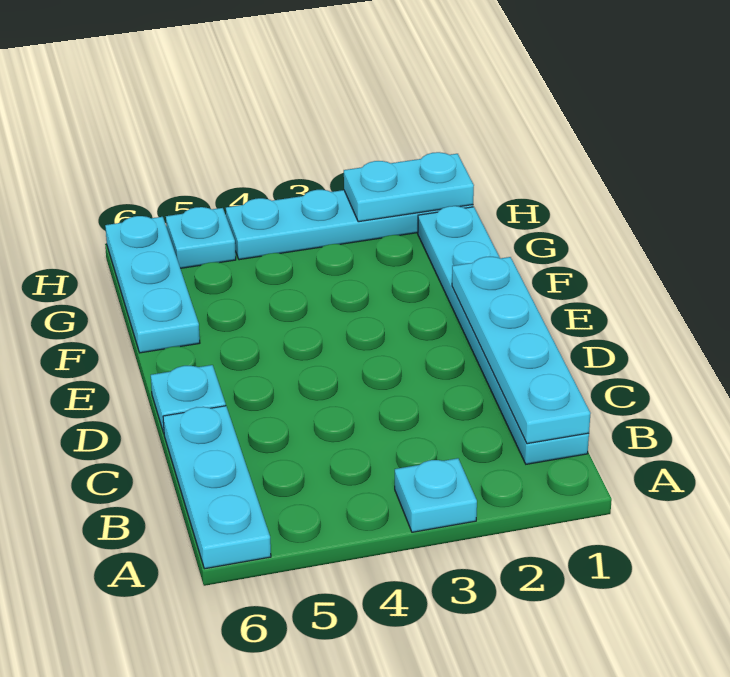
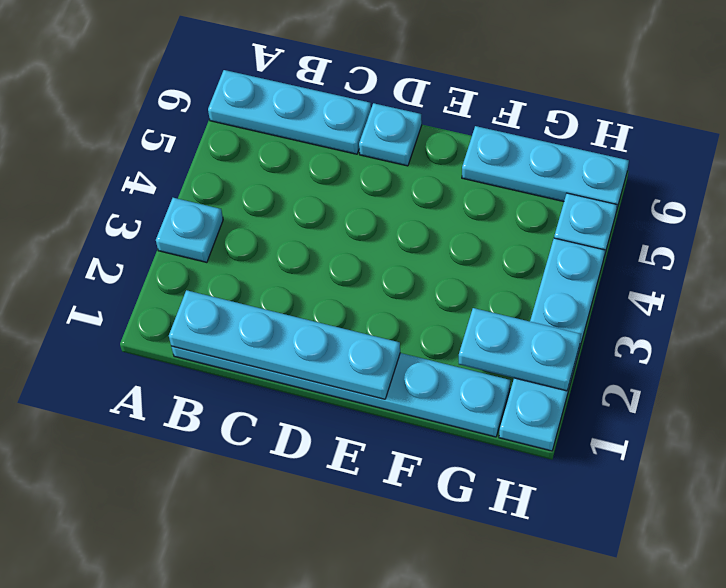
cyan 1x2 plate [344,152,474,222] -> cyan 1x2 plate turned to [459,308,581,391]

